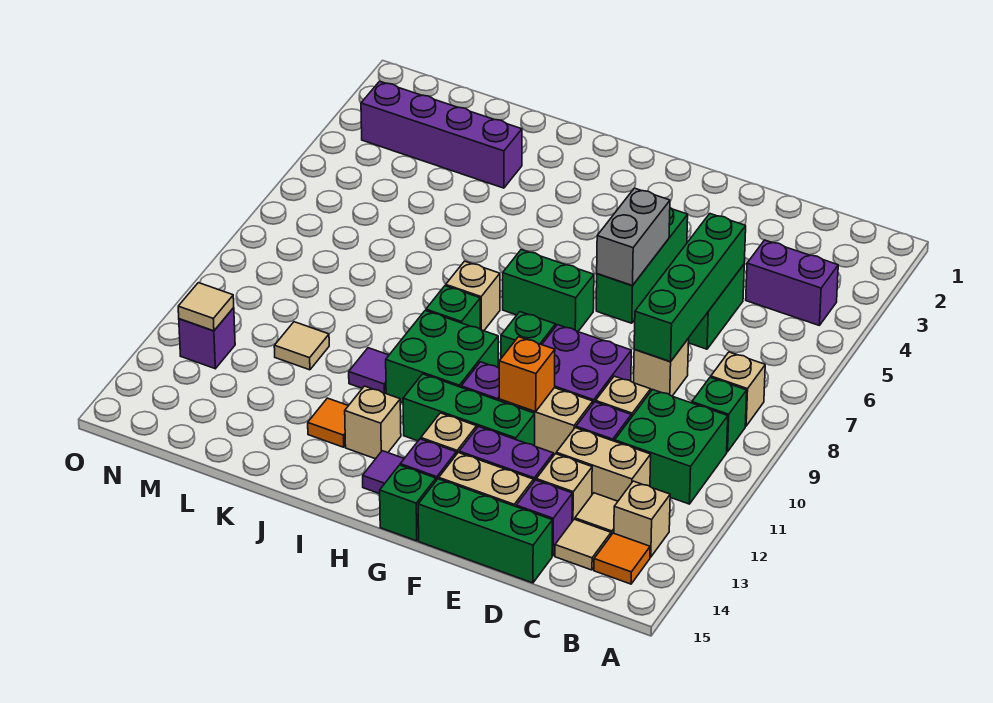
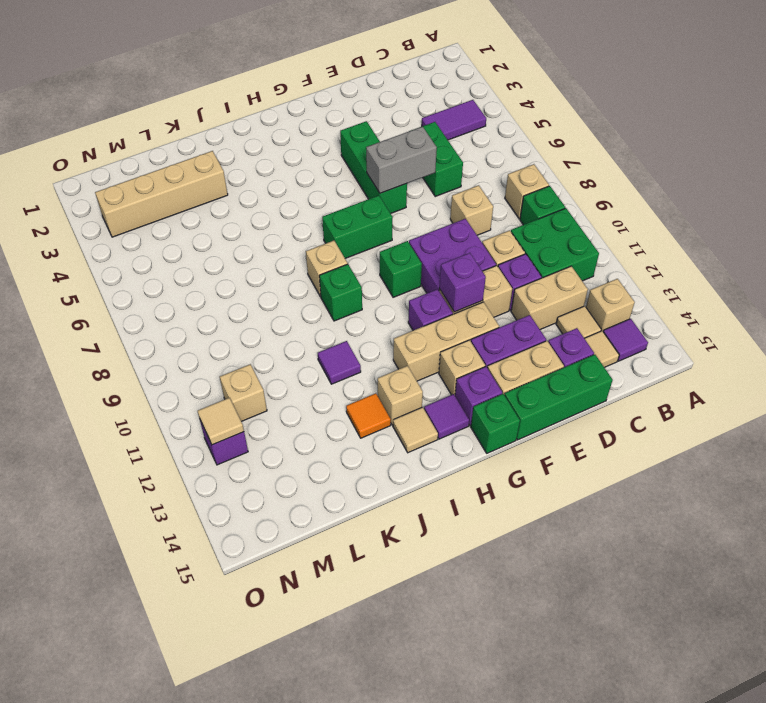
purple 1x2 brick [746,240,838,326] -> purple 1x2 tile [422,100,486,140]
orange 1x1 tile [594,533,650,584] -> purple 1x1 tile [603,319,648,361]
green 1x4 brick [634,214,746,362] -> none
tan 1x1 brick [536,454,592,521] -> tan 1x1 brick moved to [220,364,267,421]
grey 1x2 brick [597,188,670,286] -> grey 1x2 brick turned to [366,127,437,193]
orange 1x1 brick [499,337,555,412] -> purple 1x1 brick [439,253,486,312]
green 1x3 brick [403,374,535,446] -> tan 1x3 brick [393,302,499,381]
green 2x2 brick [386,311,498,403] -> none
purple 1x4 brick [361,81,522,188] -> tan 1x4 brick [95,151,228,237]
tan 1x1 tile [274,322,329,370] -> tan 1x1 tile moved to [393,407,438,453]

